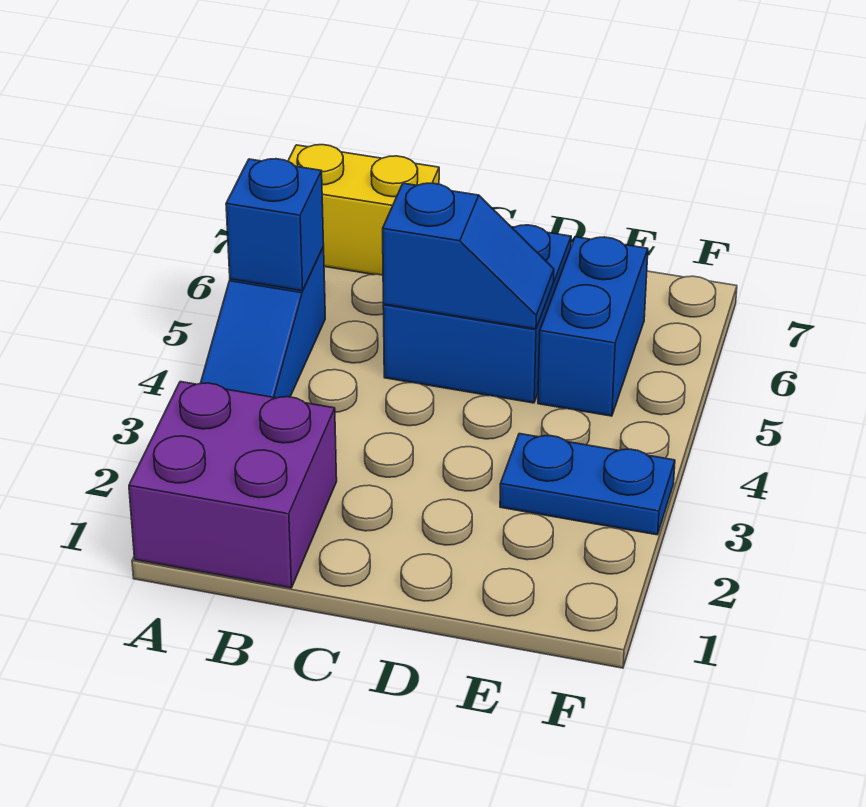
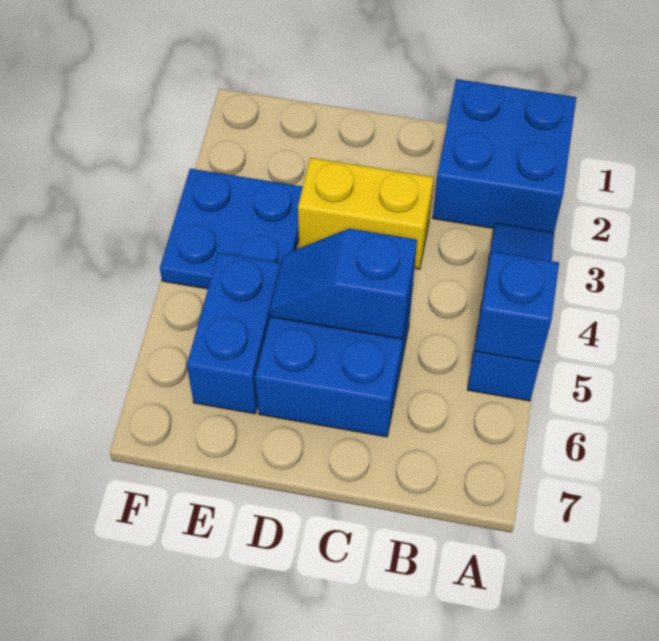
purple 2x2 brick [129,382,337,588] -> blue 2x2 brick [433,79,576,232]
yellow 1x2 brick [288,145,439,275] -> yellow 1x2 brick moved to [298,158,434,269]
blue 1x2 plate [500,434,675,535] -> blue 2x2 plate [160,169,303,289]

